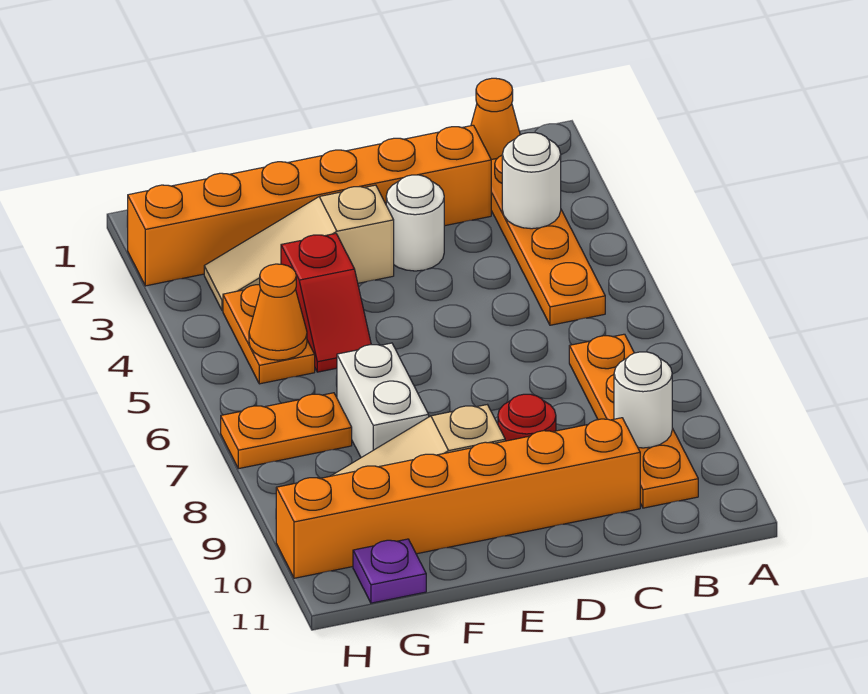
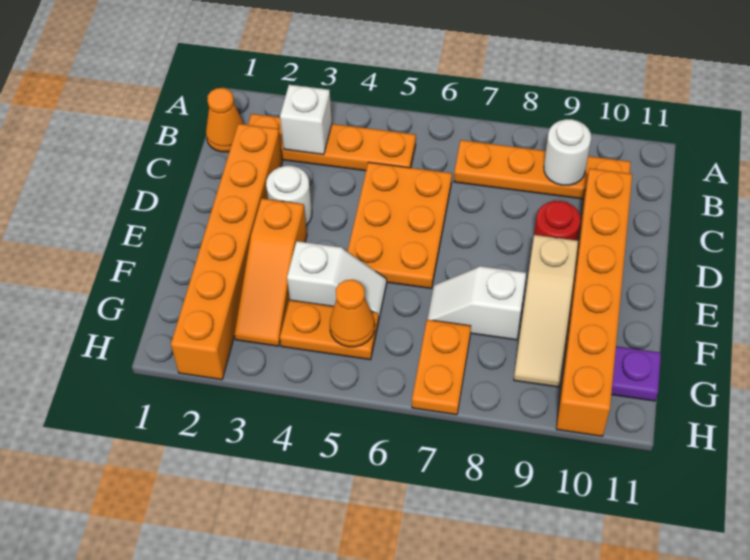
white 1x1 round brick [502,133,561,229] -> white 1x1 brick [280,85,332,155]
none -> orange 2x3 plate [347,162,452,289]
tan 1x3 slope [204,185,394,311] -> orange 1x3 slope [235,199,307,346]
red 1x2 slope [281,234,371,372] -> white 1x2 slope [287,241,387,318]
white 1x2 brick [337,343,429,458] -> white 1x2 slope [427,266,526,340]

